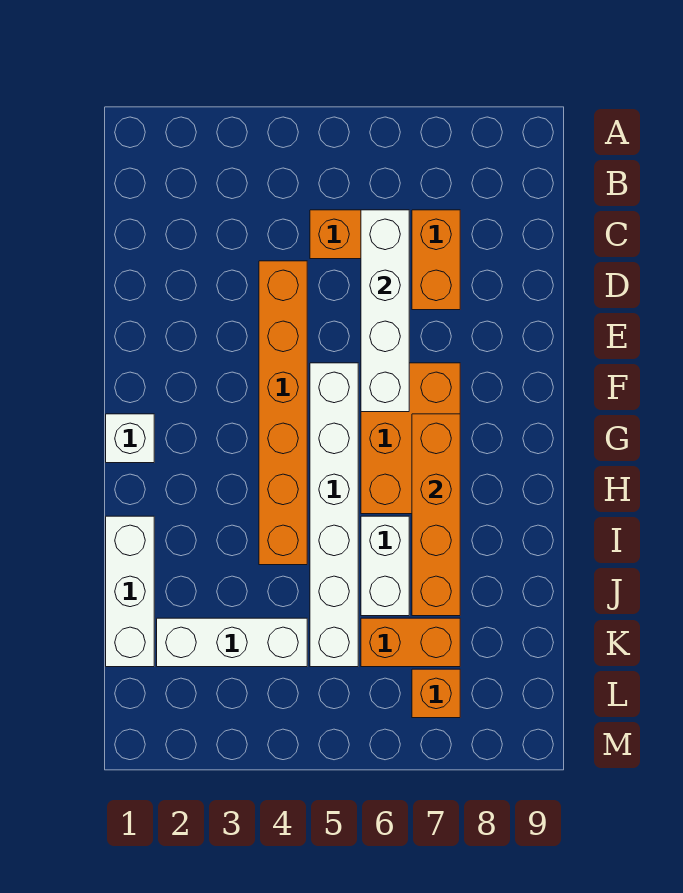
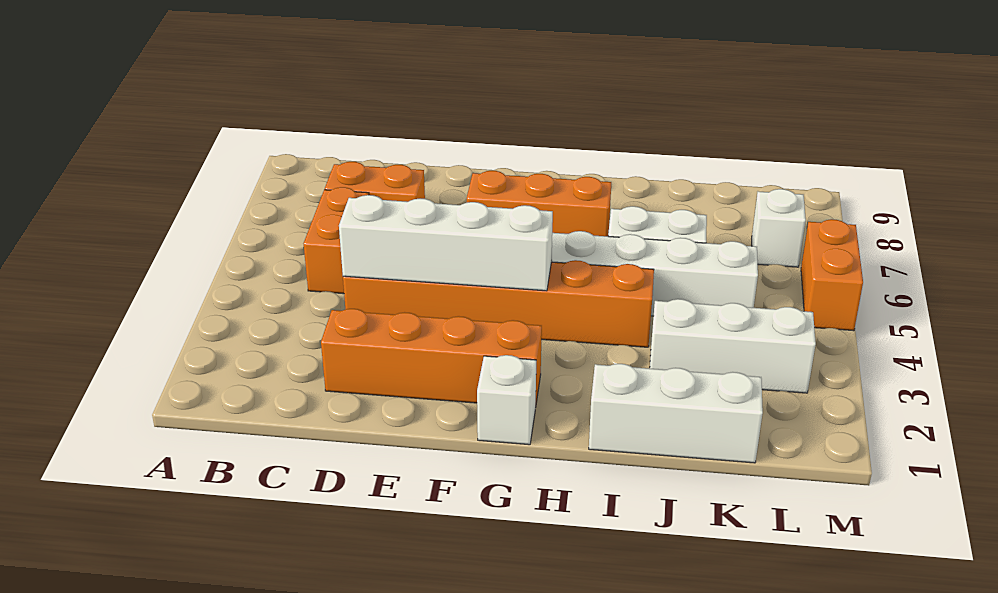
white 1x4 brick [361,210,409,412] -> white 1x4 brick moved to [339,195,553,291]
orange 2x3 brick [361,363,460,514] -> orange 1x3 brick [467,171,611,236]
orange 1x4 brick [412,414,460,616] -> orange 1x4 brick moved to [321,309,542,403]
white 1x3 brick [157,618,307,667] -> white 1x3 brick turned to [650,299,816,393]
orange 1x2 brick [361,618,460,667] -> orange 1x2 brick moved to [801,219,863,331]
orange 1x1 brick [412,669,460,718] -> white 1x1 brick [752,189,806,267]

